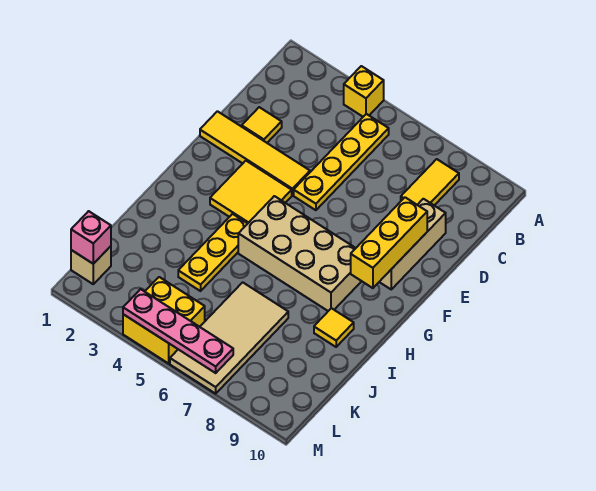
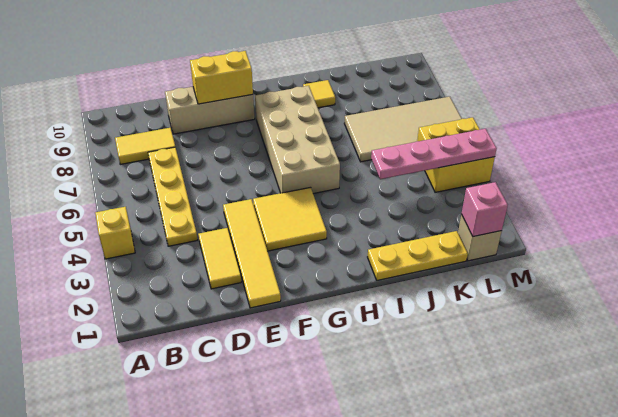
yellow 1x4 plate [294,114,389,210] -> yellow 1x4 plate turned to [148,147,197,246]
yellow 1x1 tile [242,107,282,143] -> yellow 1x2 tile [198,228,241,289]
yellow 1x3 brick [351,197,427,288] -> yellow 1x2 brick [190,51,253,104]
yellow 1x3 plate [178,214,248,291] -> yellow 1x3 plate moved to [368,231,468,280]
pink 1x4 plate [123,289,233,373] -> pink 1x4 plate turned to [371,129,497,179]

